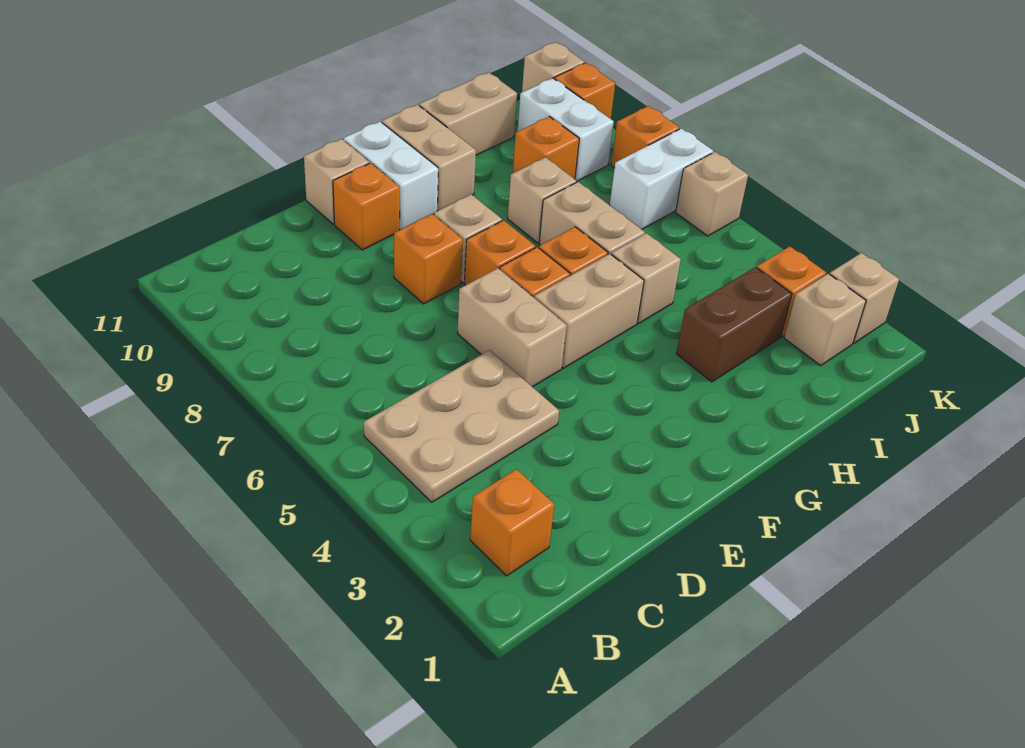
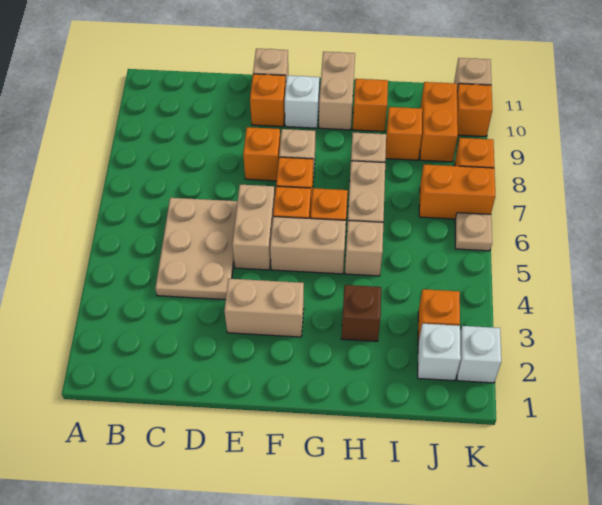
orange 1x1 brick [470,469,554,576] -> orange 1x1 brick moved to [353,79,388,132]
tan 2x3 plate [364,350,559,502] -> tan 2x3 plate turned to [155,198,238,300]
white 1x2 brick [344,122,438,230] -> white 1x1 brick [285,76,319,128]
brown 1x2 brick [676,267,792,382] -> brown 1x1 brick [341,285,381,341]
tan 1x2 brick [419,72,517,155] -> tan 1x2 brick moved to [224,279,304,337]
tan 1x1 brick [784,274,866,366] -> white 1x1 brick [418,324,461,381]
white 1x2 brick [610,128,713,229] -> orange 1x2 brick [419,164,495,219]
white 1x2 brick [518,78,614,182] -> orange 1x2 brick [420,82,458,162]
tan 1x1 brick [830,253,899,343] -> white 1x1 brick [457,326,501,383]
tan 1x1 brick [676,152,748,236] -> tan 1x1 plate [455,213,492,251]

